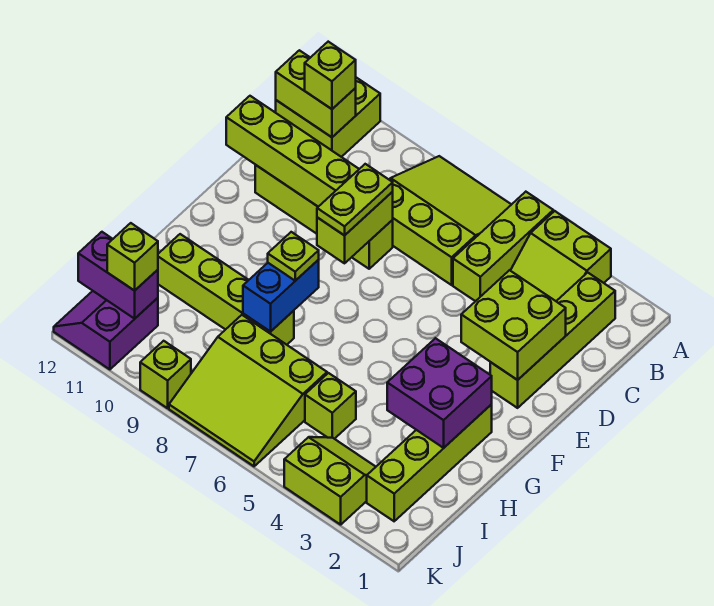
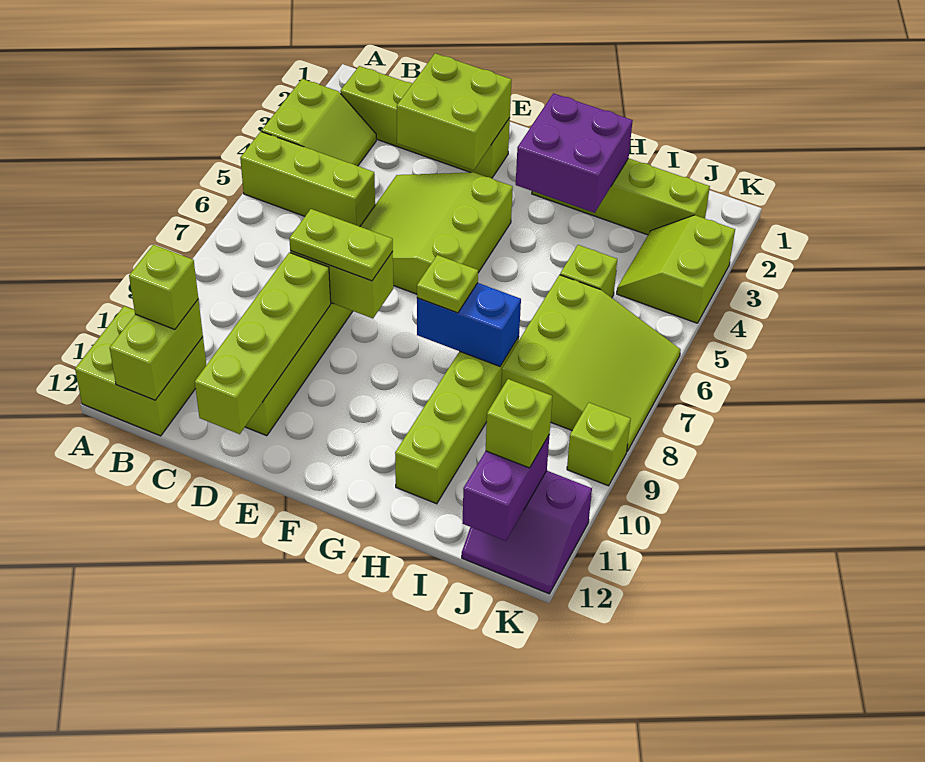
lime 3x3 slope [389,156,511,285] -> lime 3x3 slope moved to [360,172,513,294]

